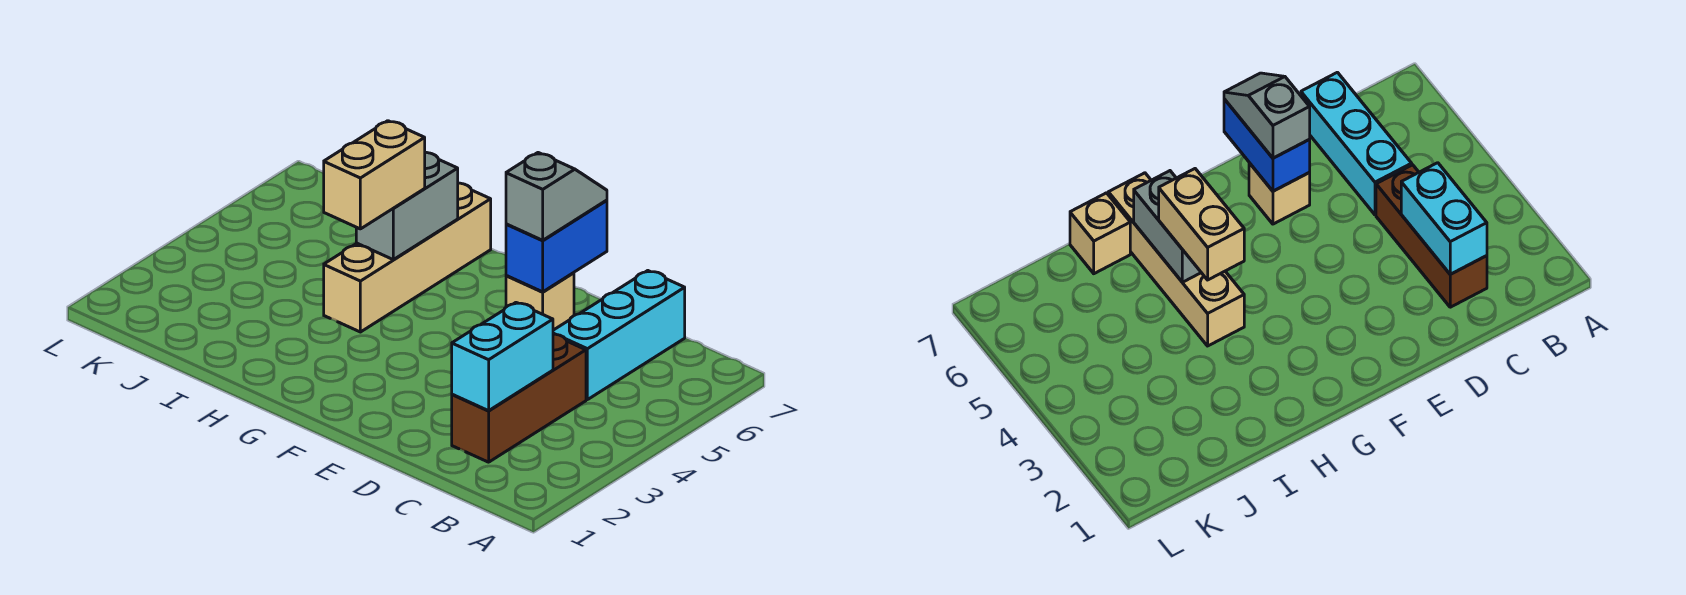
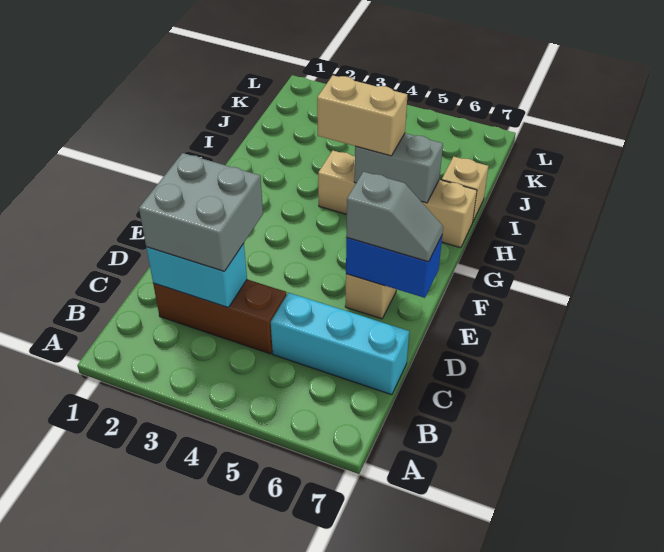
none -> grey 2x2 brick [139,153,263,271]

